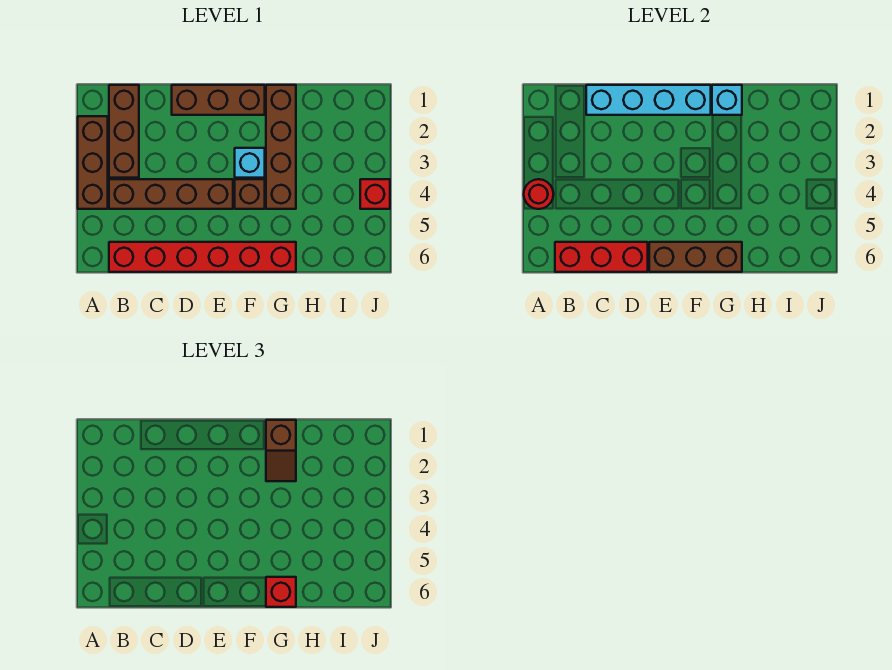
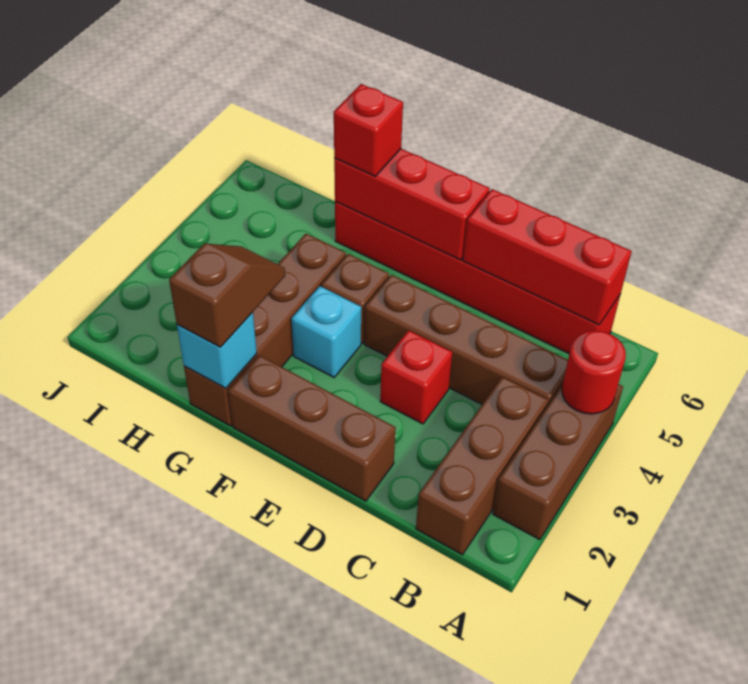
cyan 1x4 brick [586,85,711,115] -> none
brown 1x3 brick [649,242,742,272] -> red 1x3 brick [334,149,490,260]
red 1x1 brick [360,179,390,209] -> red 1x1 brick moved to [380,330,452,424]

